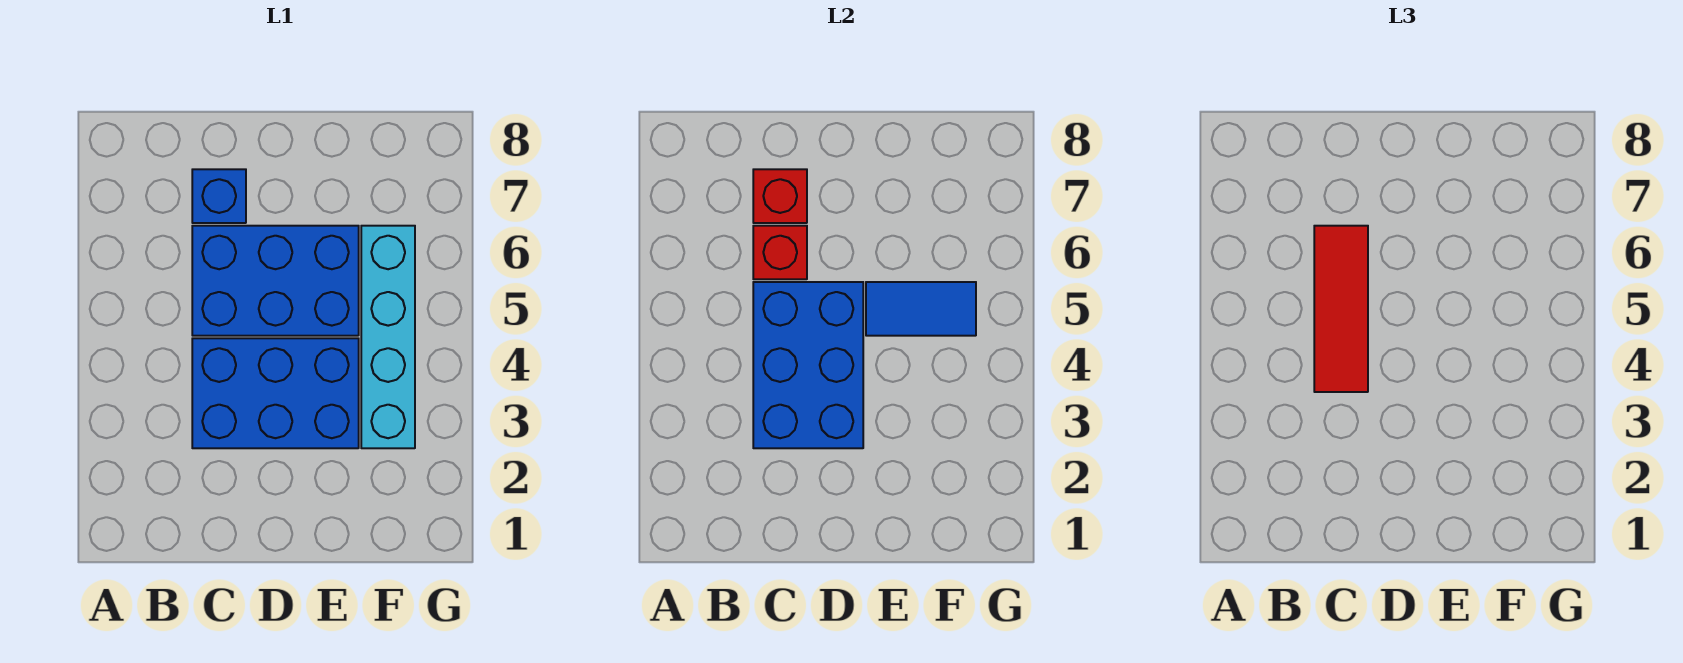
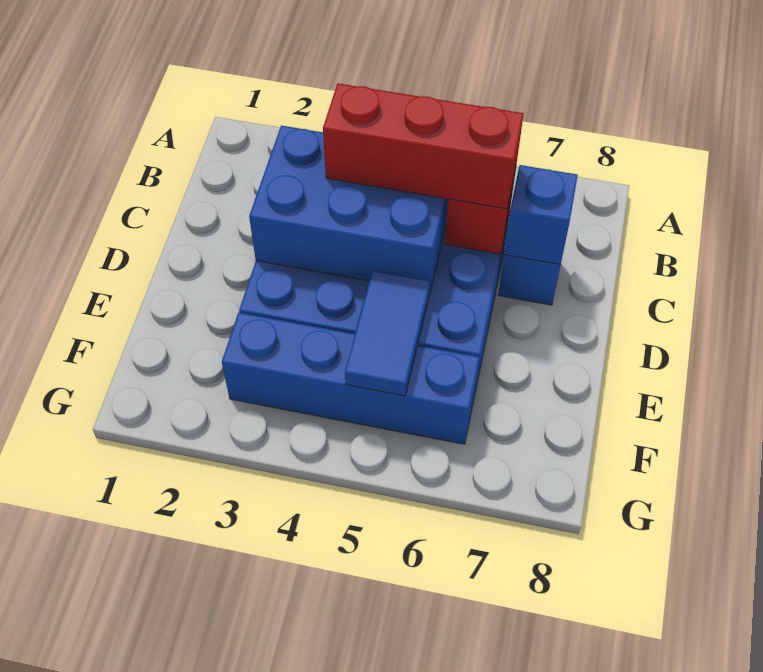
red 1x3 tile [1314,226,1368,392] -> red 1x3 brick [323,83,524,209]
red 1x1 brick [753,169,807,223] -> blue 1x1 brick [504,165,578,265]
cyan 1x4 brick [361,226,415,448] -> blue 1x4 brick [222,312,480,444]

